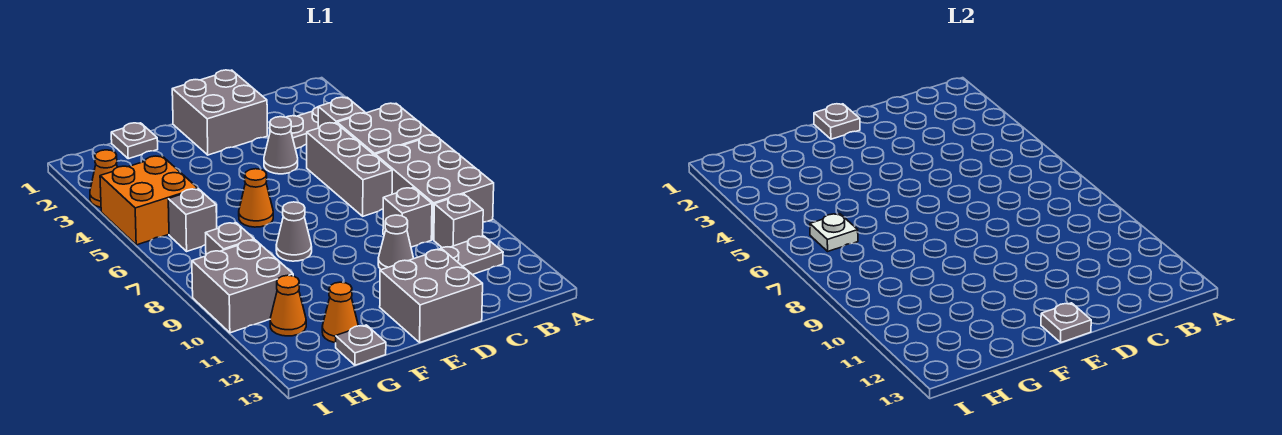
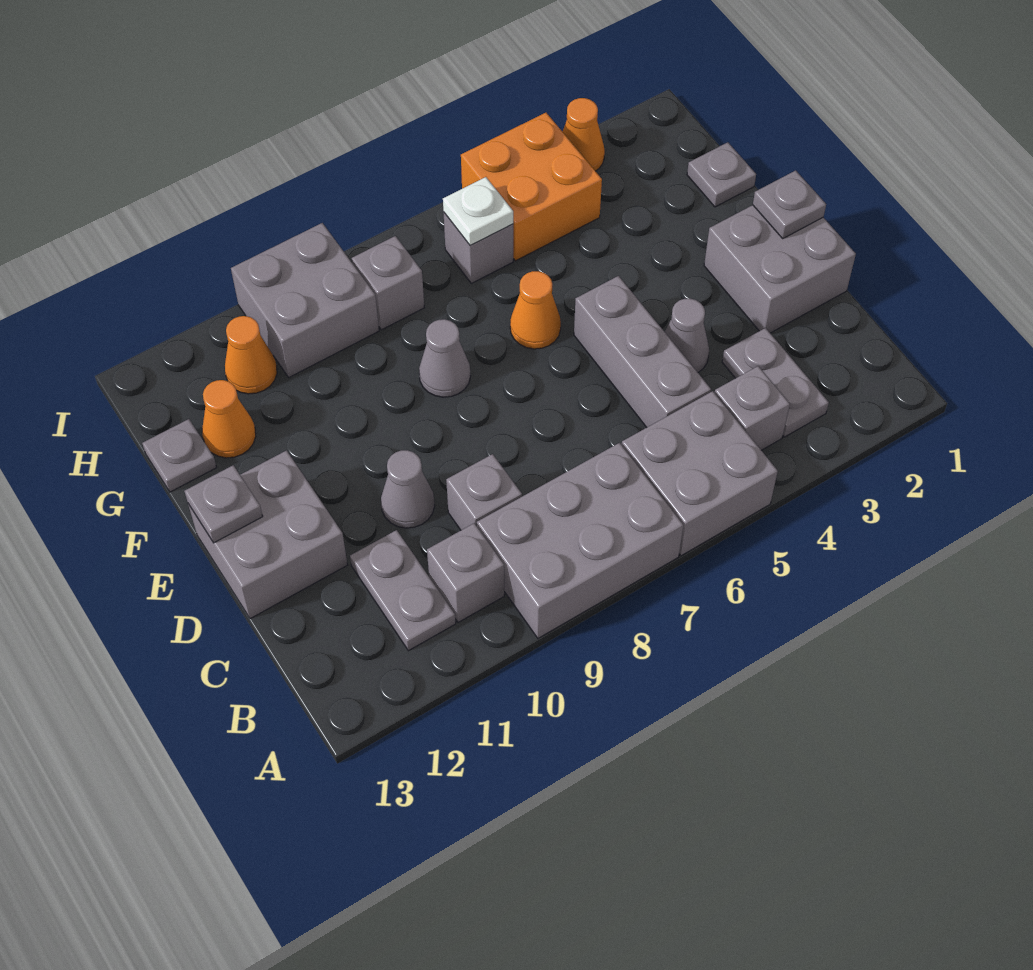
grey 1x3 brick [307,123,392,216] -> grey 1x3 brick turned to [574,276,711,427]

